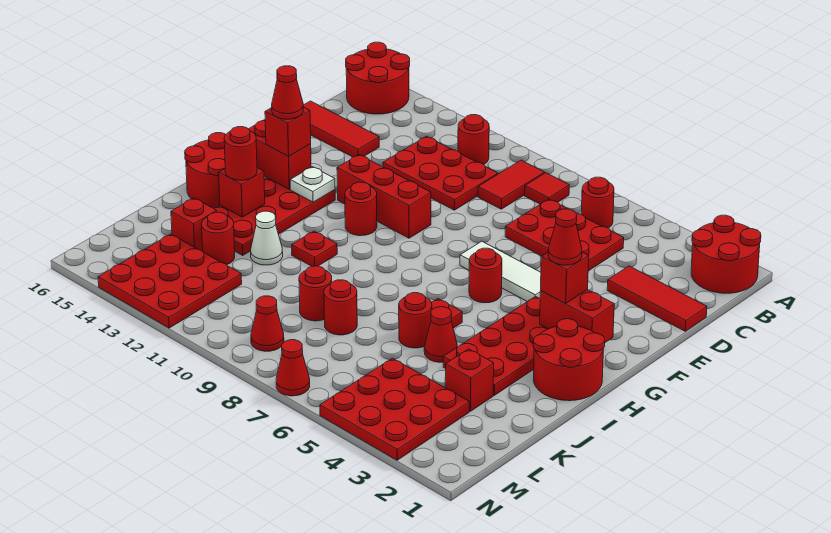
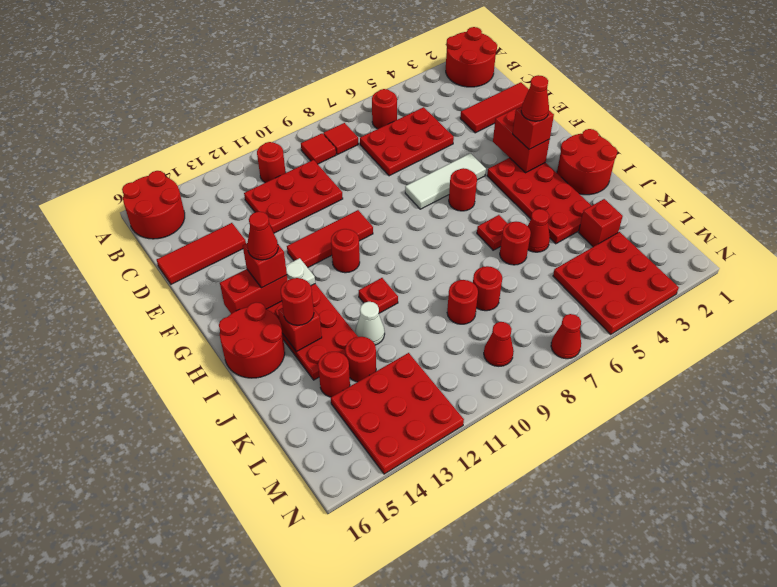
red 1x2 tile [478,160,545,209] -> red 1x1 tile [301,133,336,164]
red 1x3 brick [337,155,431,238] -> red 1x3 tile [287,210,373,268]
red 1x2 brick [540,290,614,342] -> red 1x2 brick turned to [493,108,550,173]
red 1x1 brick [171,198,217,252] -> red 1x1 round brick [318,352,350,397]

